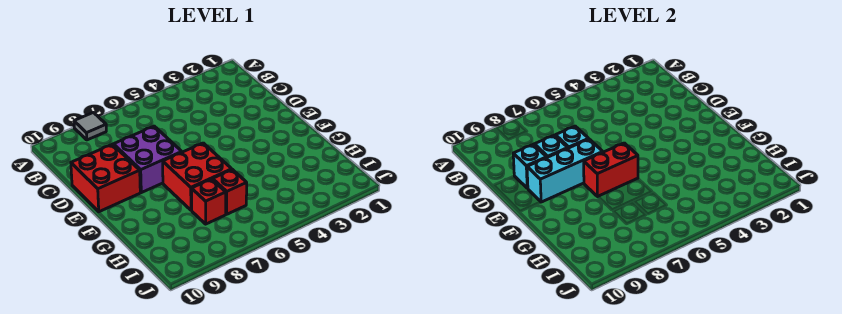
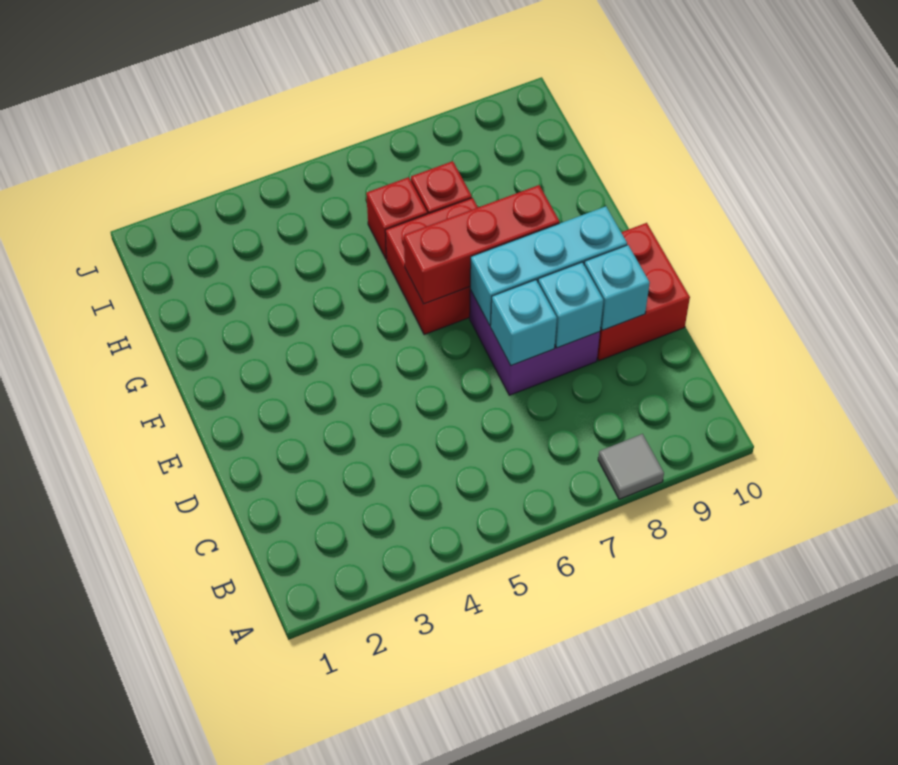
red 1x2 brick [584,143,638,196] -> red 1x3 brick [404,185,560,304]

